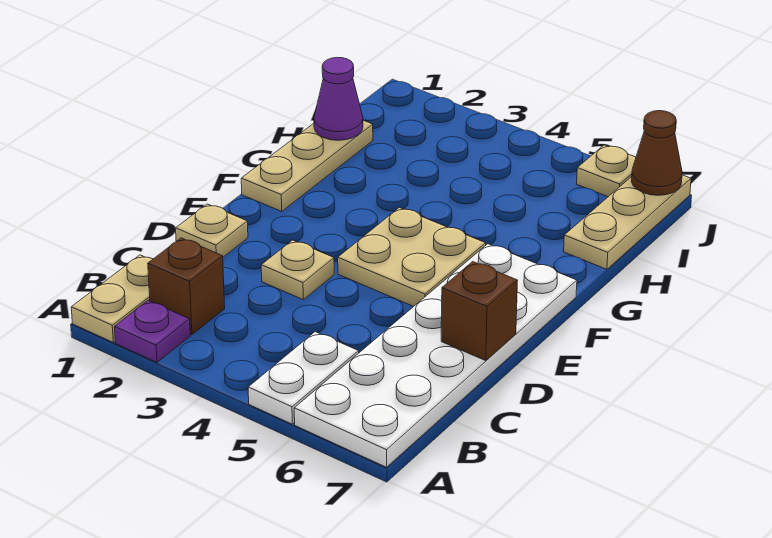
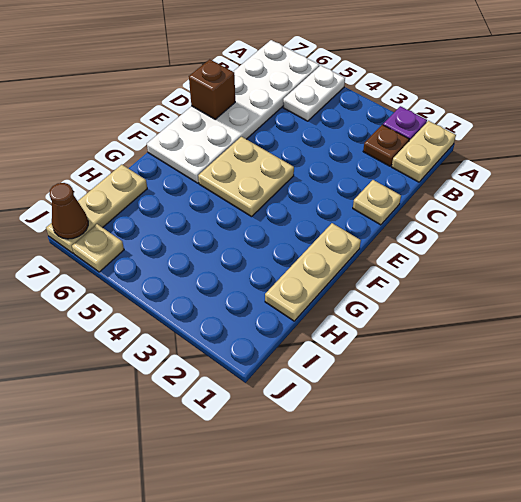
brown 1x1 brick [148,238,225,335] -> brown 1x1 plate [363,125,409,166]
tan 1x1 plate [261,240,334,299] -> none
purple 1x1 cone [314,58,363,140] -> none

